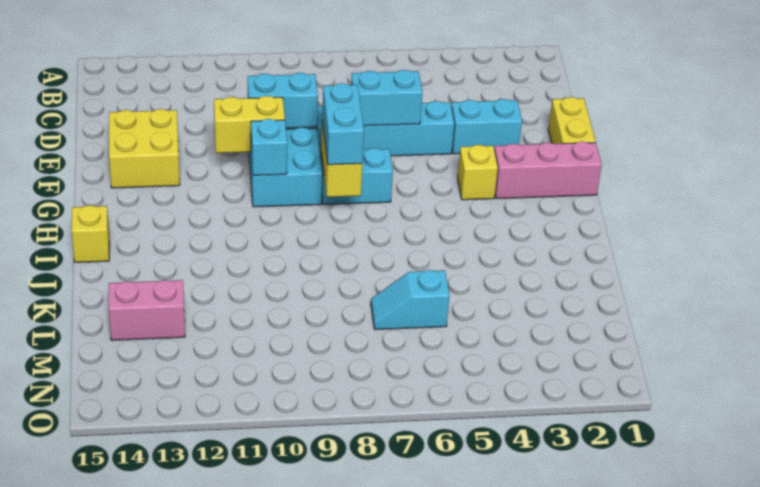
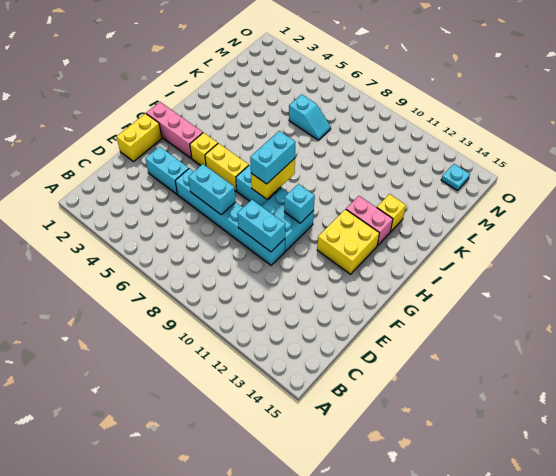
yellow 2x2 brick [109,109,180,188] -> yellow 2x2 brick moved to [317,209,379,274]
yellow 1x2 brick [214,96,285,153] -> yellow 1x2 brick moved to [205,143,249,191]
yellow 1x1 brick [72,205,109,262] -> yellow 1x1 brick moved to [377,194,406,232]
pink 1x2 brick [109,280,185,340] -> pink 1x2 brick moved to [346,196,393,246]
none -> cyan 1x1 plate [441,164,470,191]

